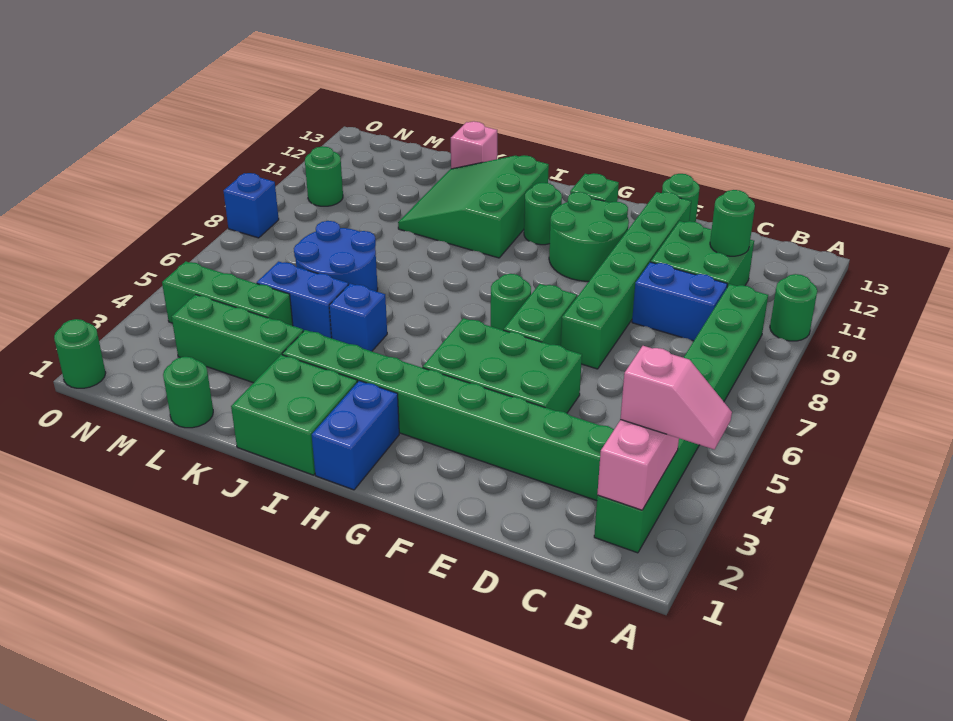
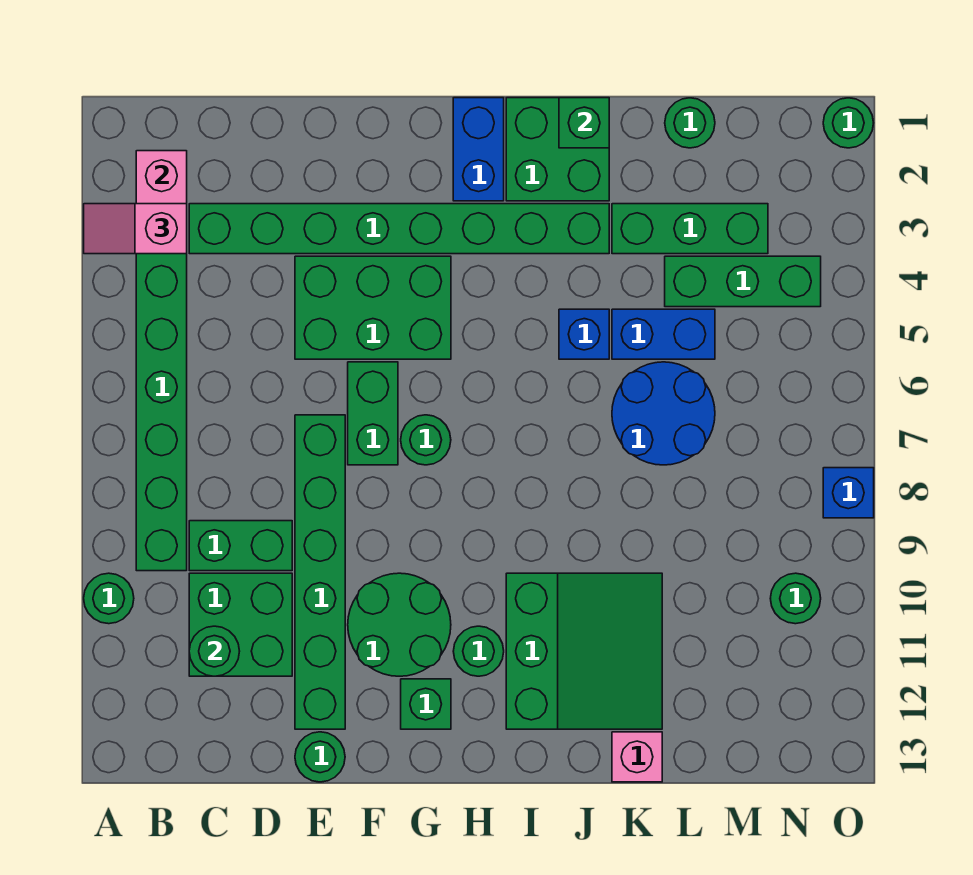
blue 1x2 brick [632,262,727,341] -> green 1x2 brick [189,521,292,571]
none -> green 1x1 brick [559,98,609,148]

